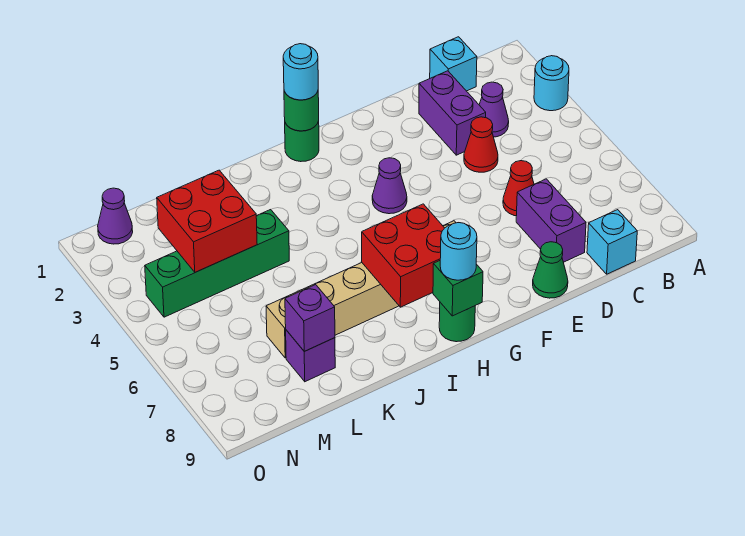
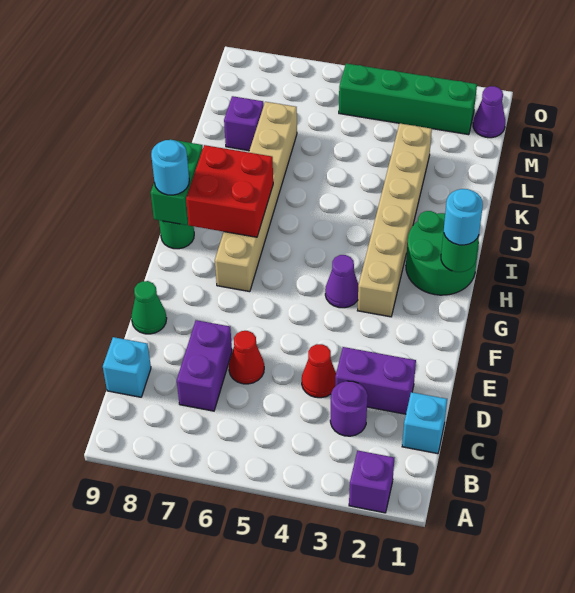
cyan 1x1 round brick [534,56,569,111] -> none
purple 1x1 cone [479,82,509,137] -> purple 1x1 round brick [330,381,368,436]
purple 1x2 brick [516,179,586,262] -> purple 1x2 brick turned to [177,320,232,411]
none -> tan 1x6 brick [357,123,432,317]
green 1x1 round brick [285,121,319,162] -> green 2x2 round brick [406,211,479,295]
green 1x1 brick [433,261,483,316] -> green 1x2 brick [151,140,203,225]
green 1x4 brick [145,210,289,317] -> green 1x4 brick turned to [339,63,477,135]
red 2x2 brick [157,170,257,272] -> none
purple 1x1 brick [285,285,335,351] -> purple 1x1 brick moved to [349,451,394,513]

